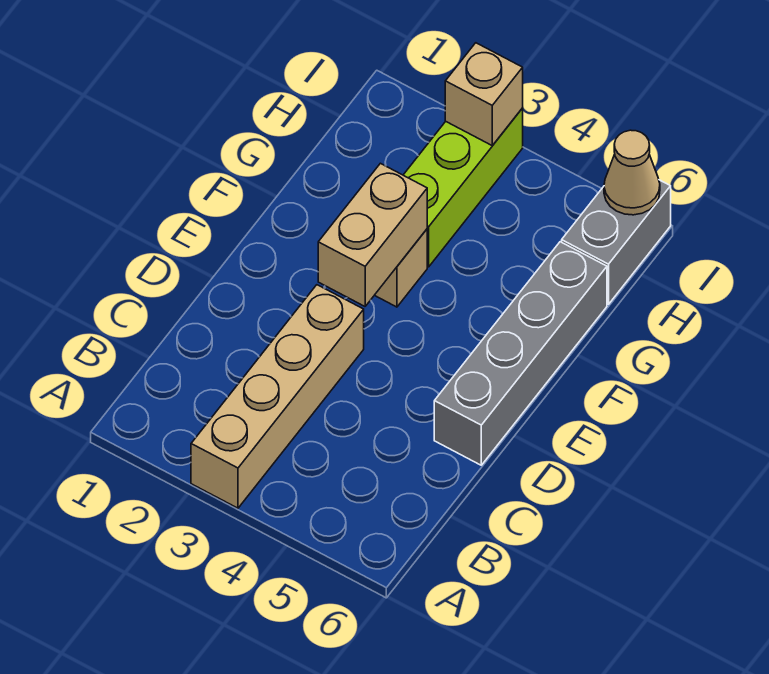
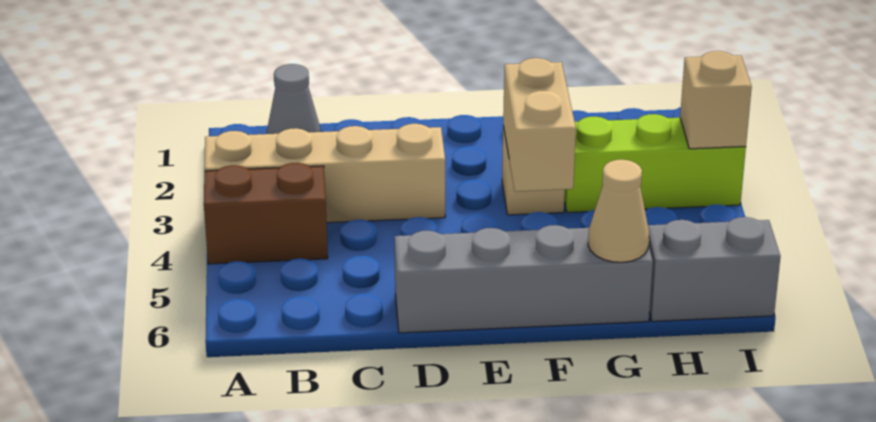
none -> brown 1x2 brick [204,163,328,264]
none -> grey 1x1 cone [267,64,321,134]
tan 1x2 brick [318,163,427,306] -> tan 1x2 brick turned to [503,58,576,191]
tan 1x1 cone [604,130,660,215] -> tan 1x1 cone moved to [588,160,649,262]

